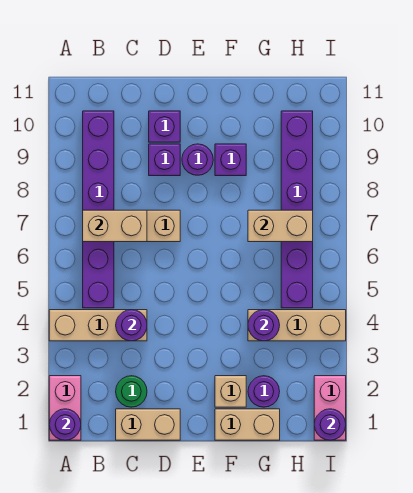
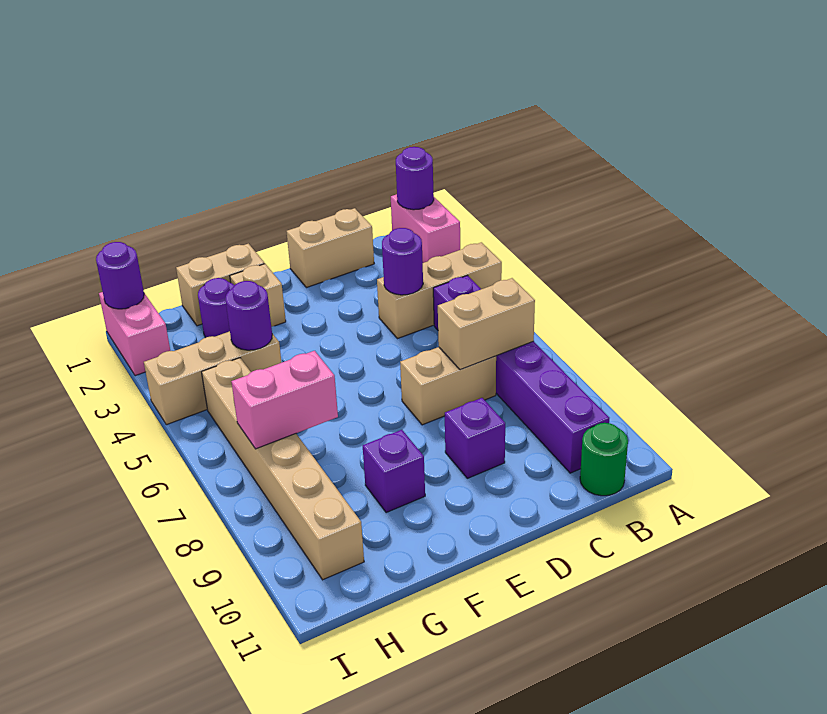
green 1x1 round brick [116,376,147,407] -> green 1x1 round brick moved to [580,423,628,496]
purple 1x1 brick [149,111,180,142] -> none
purple 1x1 round brick [182,144,213,175] -> none
tan 1x2 brick [248,210,313,242] -> pink 1x2 brick [231,351,338,449]
purple 1x6 brick [281,111,313,308] -> tan 1x6 brick [202,358,364,580]

